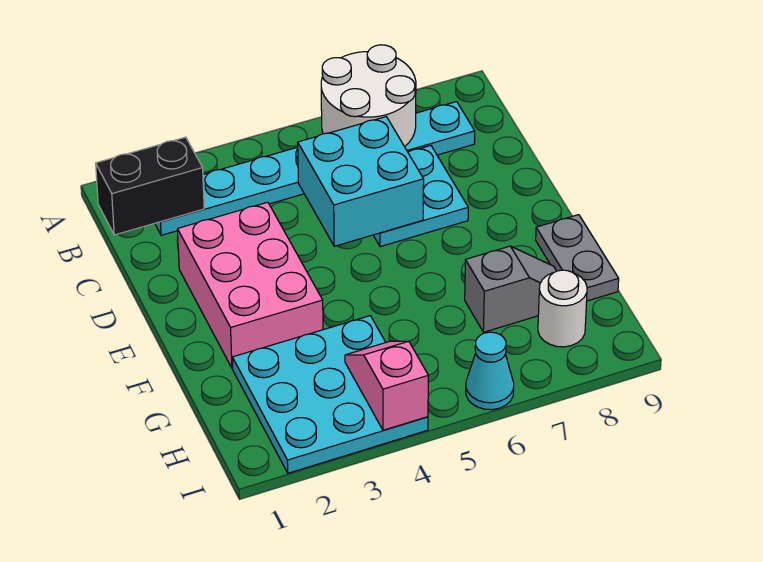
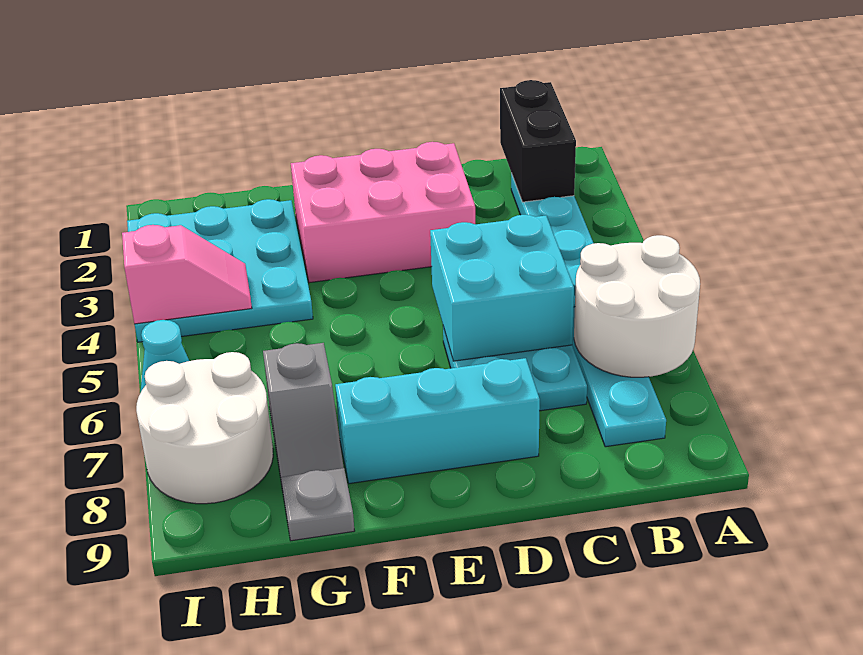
none -> cyan 1x3 brick [335,358,540,484]
grey 1x2 plate [536,215,619,301] -> grey 1x1 plate [281,468,354,541]
white 1x1 round brick [538,270,587,347] -> white 2x2 round brick [136,352,273,504]

